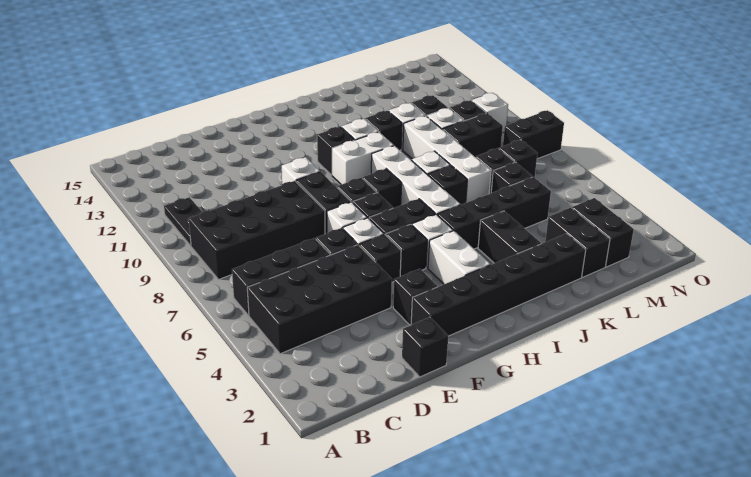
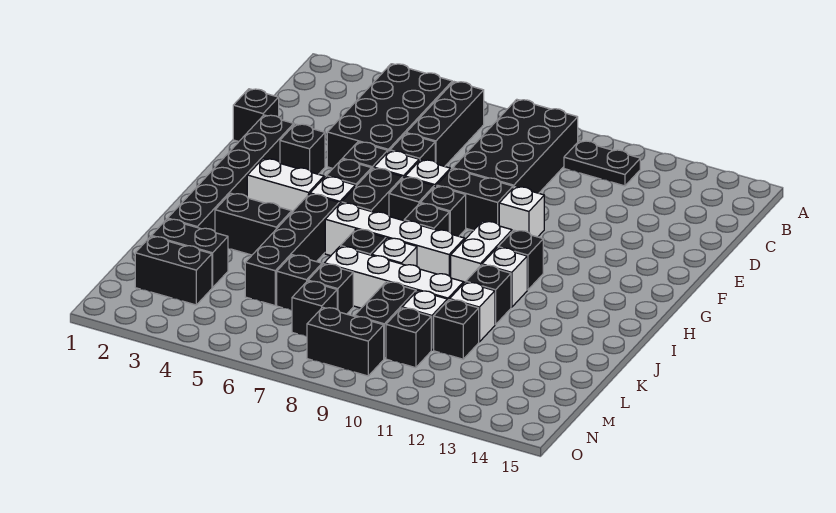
black 1x2 brick [503,110,564,159] -> black 1x2 brick turned to [307,307,384,376]
white 1x1 brick [472,93,508,133] -> none

